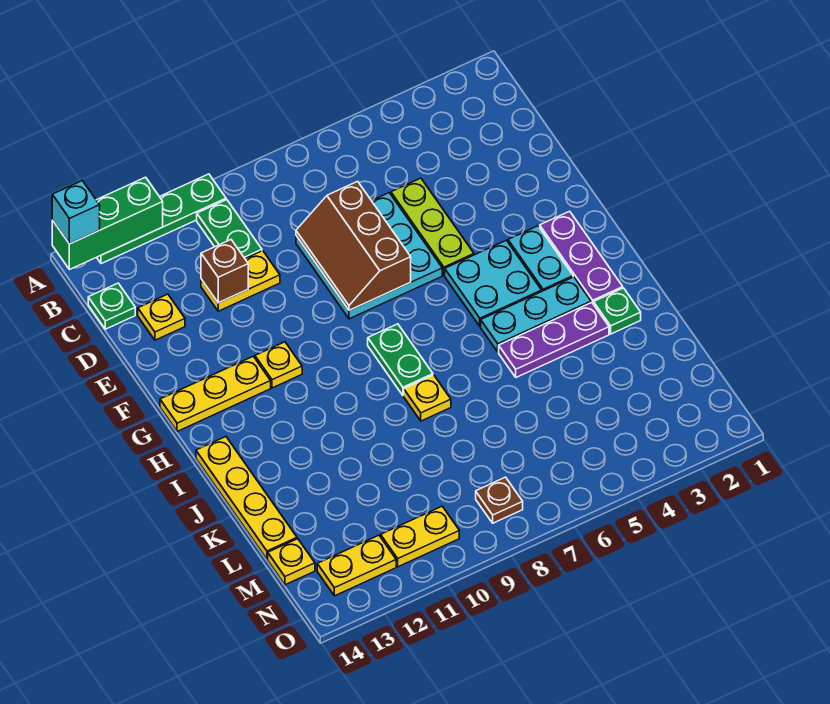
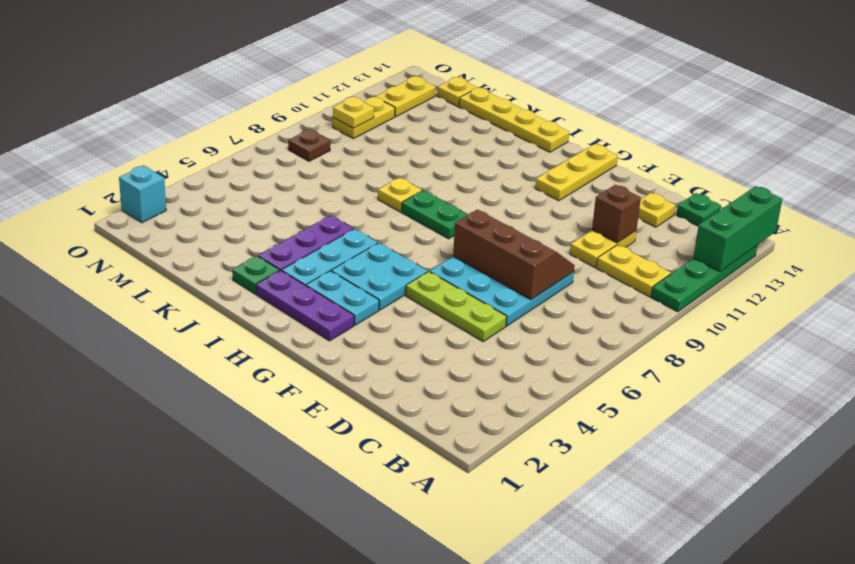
cyan 1x1 brick [52,181,100,244] -> cyan 1x1 brick moved to [119,165,166,223]
green 1x2 plate [197,200,262,258] -> yellow 1x2 plate [596,245,671,297]
yellow 1x1 plate [255,342,302,388] -> yellow 1x1 plate moved to [333,97,374,128]

